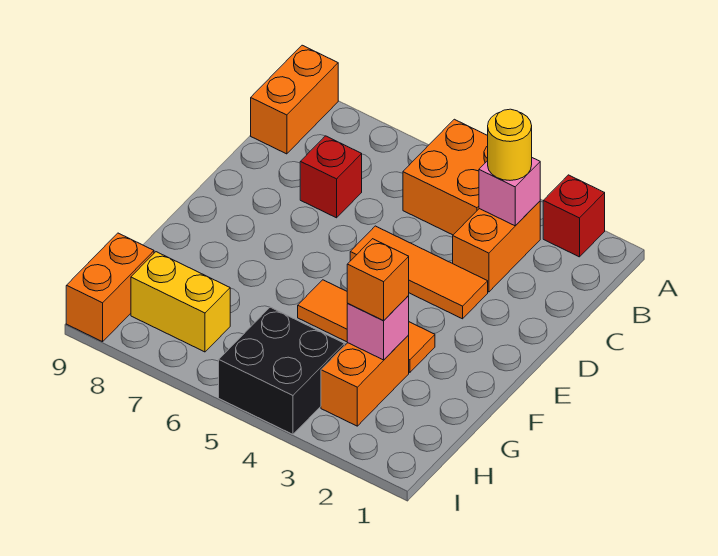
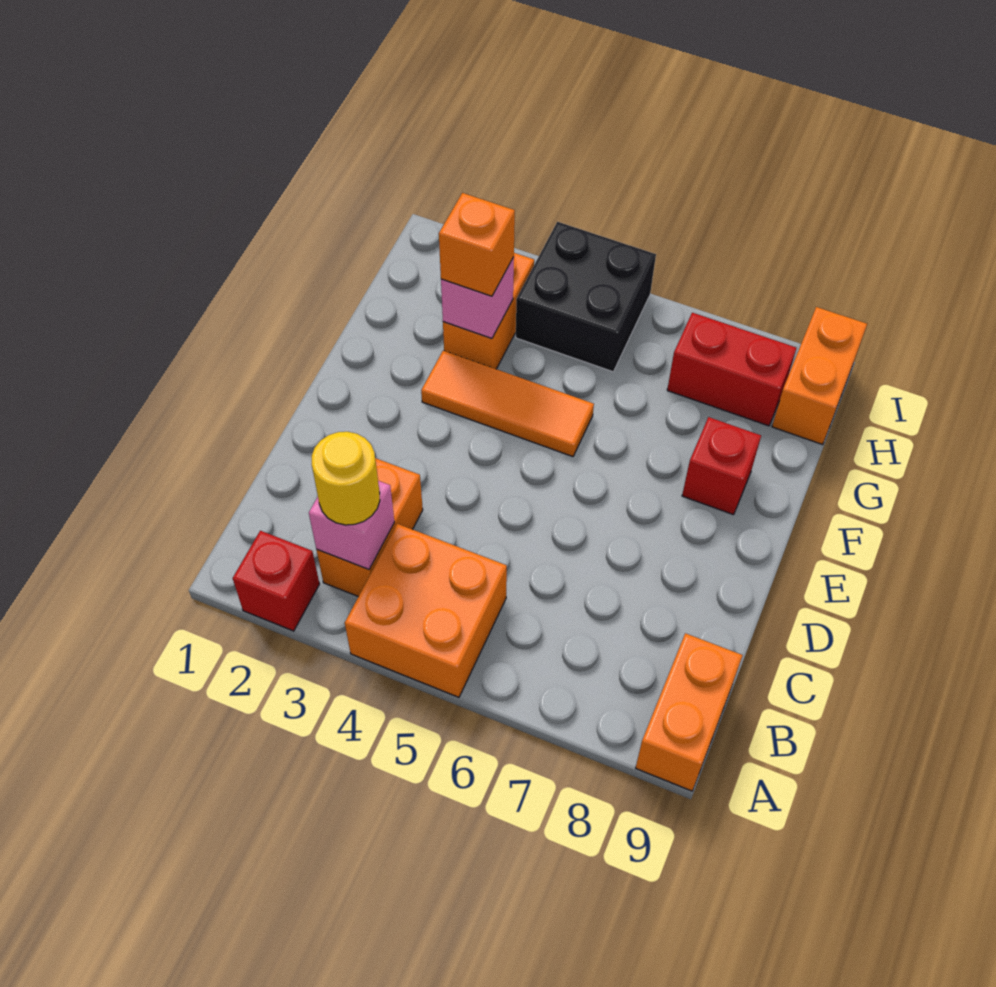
red 1x1 brick [300,136,362,218] -> red 1x1 brick moved to [682,417,761,515]
orange 1x3 tile [350,226,488,319] -> none
yellow 1x2 brick [131,252,230,352] -> red 1x2 brick [667,313,796,426]

